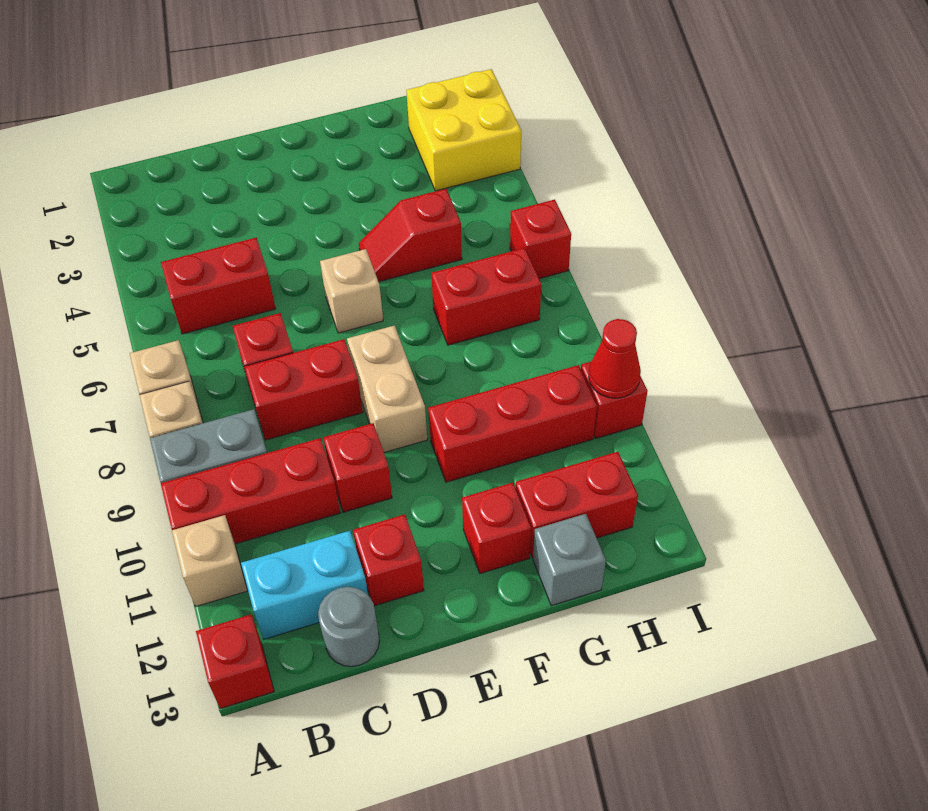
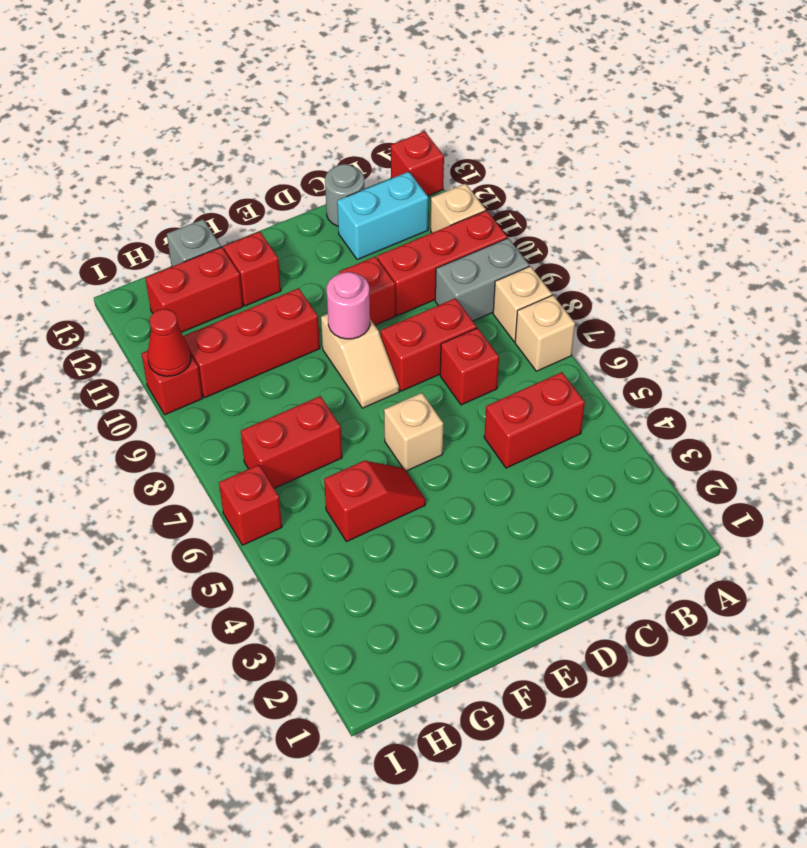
red 1x1 brick [353,514,424,606] -> none
tan 1x2 brick [347,326,427,452] -> tan 1x2 slope [321,314,399,408]
none -> pink 1x1 round brick [327,272,370,339]
yellow 2x2 brick [406,69,521,191] -> none

